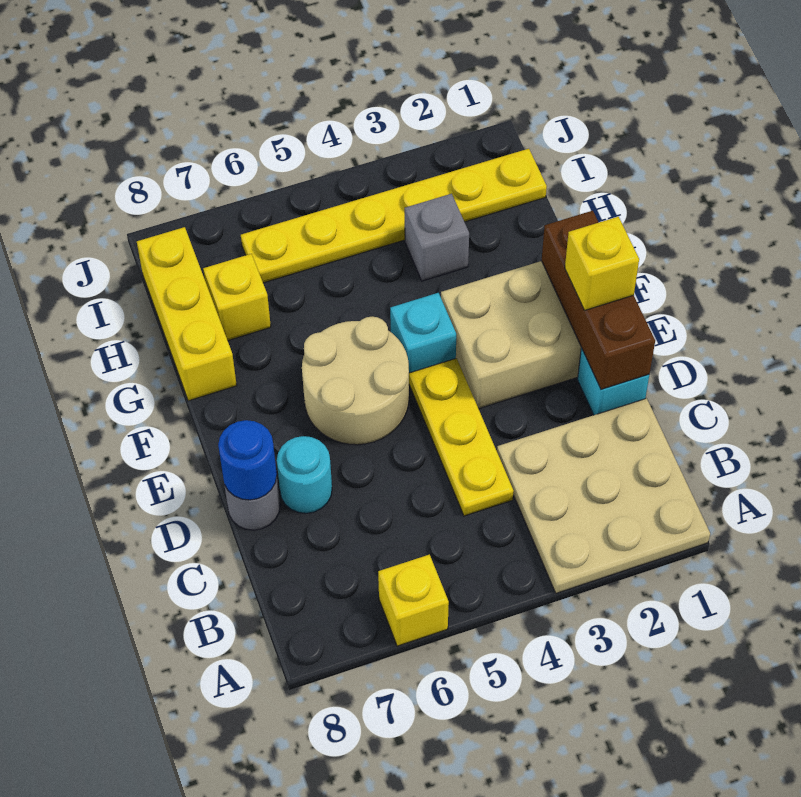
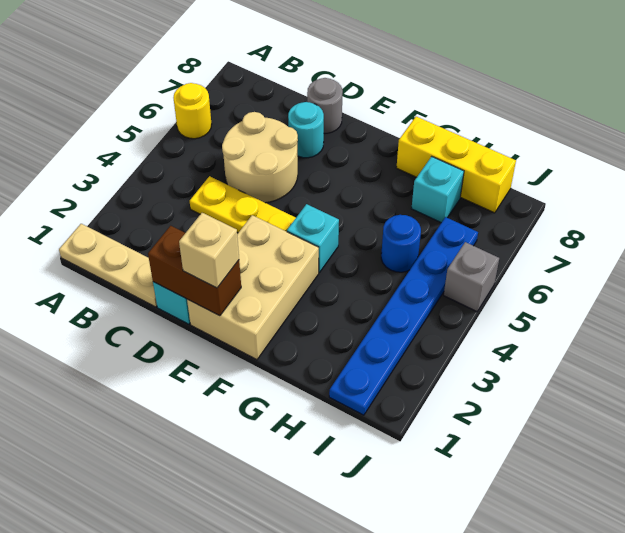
tan 3x3 plate [497,398,710,593] -> tan 1x3 plate [59,224,157,307]
yellow 1x1 brick [378,555,449,646] -> yellow 1x1 round brick [173,83,212,139]
brown 1x3 brick [542,211,655,390] -> brown 1x2 brick [148,226,241,316]
blue 1x1 round brick [218,420,277,500] -> blue 1x1 round brick moved to [381,215,421,272]
yellow 1x1 brick [565,217,639,310] -> tan 1x1 brick [179,213,239,288]
tan 2x2 round brick [302,317,409,445] -> tan 2x2 round brick moved to [222,112,298,203]
grey 1x1 brick [405,194,469,281] -> grey 1x1 brick moved to [444,242,499,312]
yellow 1x1 brick [203,254,271,340] -> cyan 1x1 brick [411,157,464,223]
yellow 1x6 plate [241,149,547,283] -> blue 1x6 plate [329,217,478,415]

